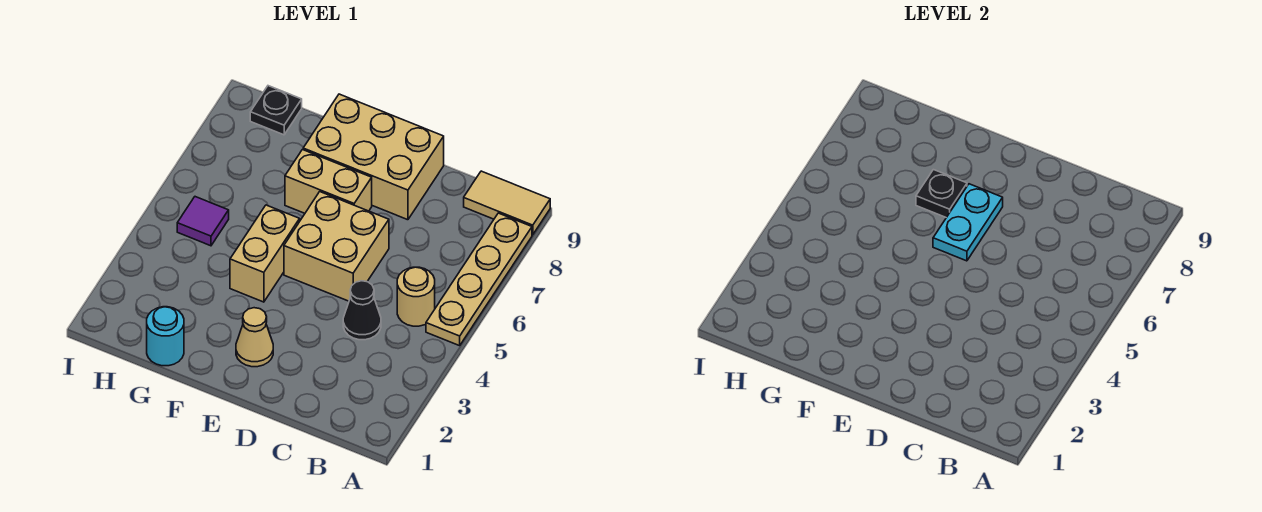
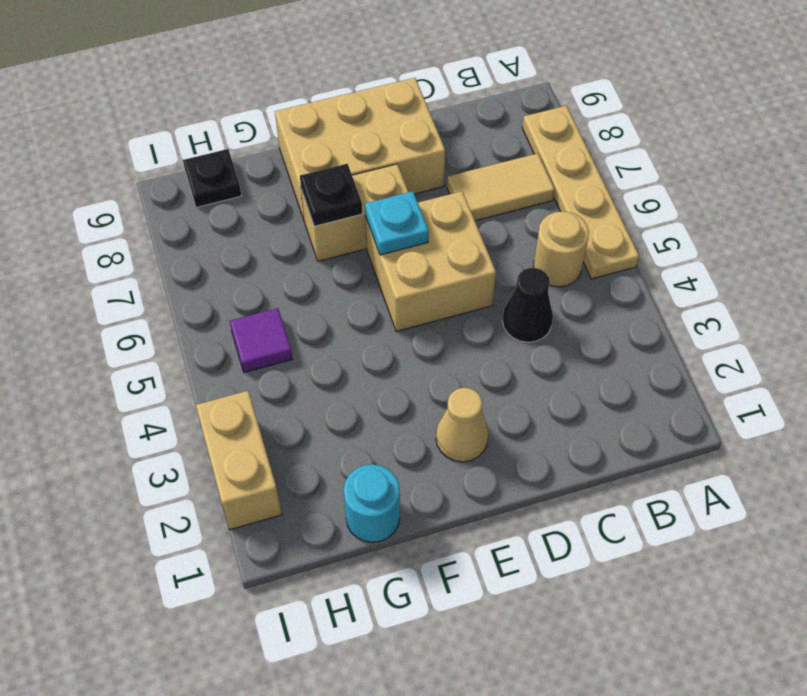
tan 1x2 tile [464,171,550,235] -> tan 1x2 tile moved to [447,153,555,221]
cyan 1x2 plate [933,184,1003,261] -> cyan 1x1 plate [365,191,429,255]
tan 1x2 brick [230,205,300,302] -> tan 1x2 brick moved to [196,391,282,530]

